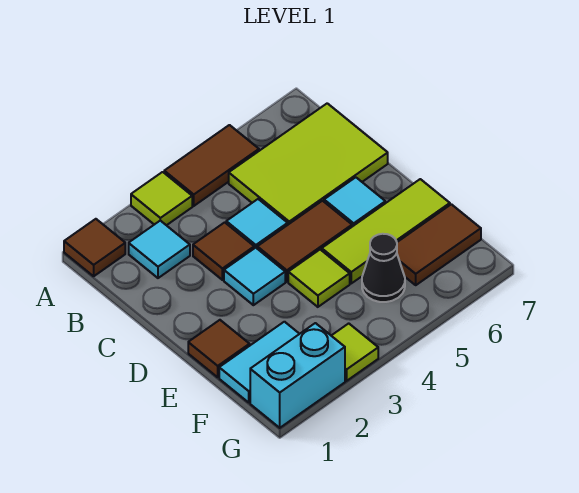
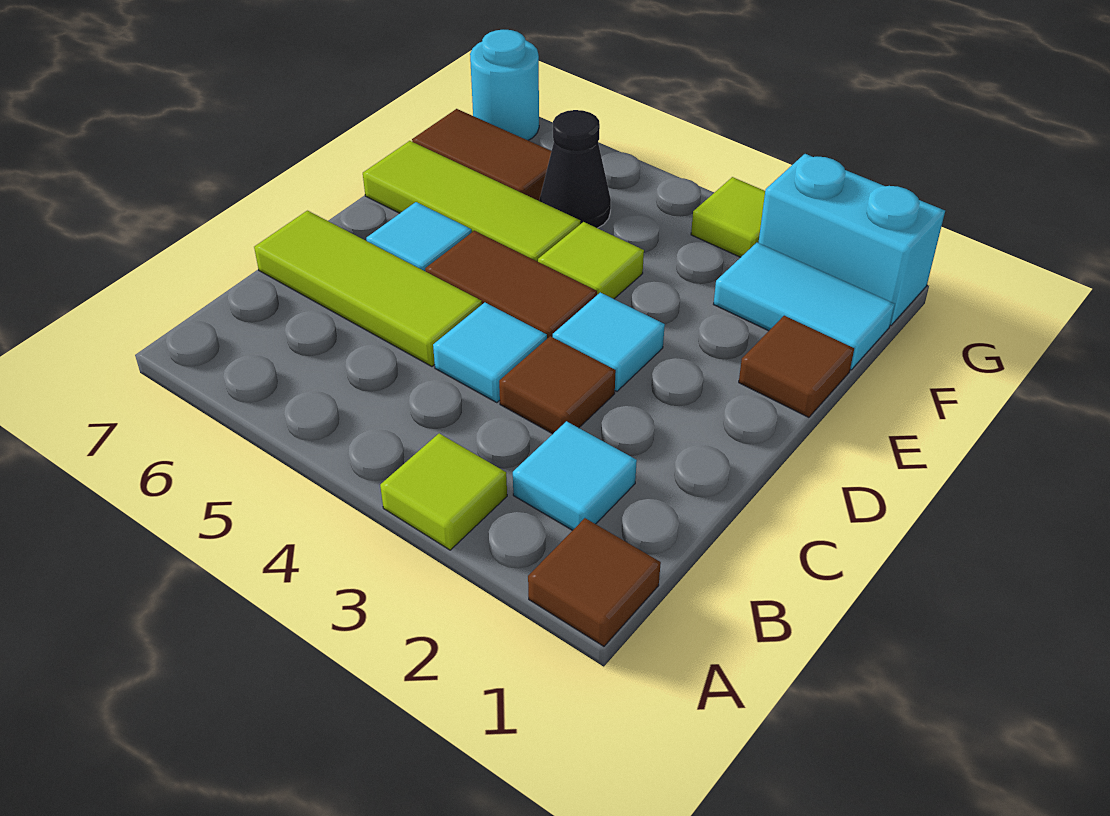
brown 1x2 tile [164,125,259,206] -> none
lime 2x3 tile [229,103,388,224] -> lime 1x3 tile [254,211,482,366]
none -> cyan 1x1 round brick [470,30,539,140]

